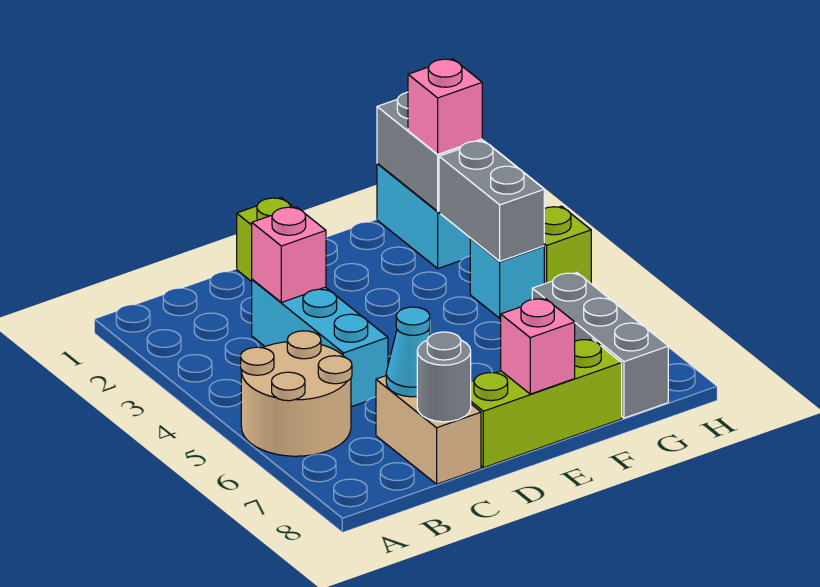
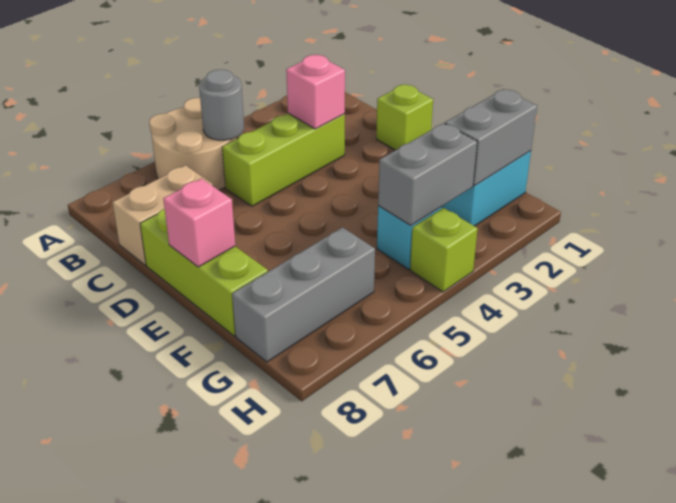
cyan 1x3 brick [252,279,388,407] -> lime 1x3 brick [222,113,345,206]
cyan 1x1 cone [386,307,430,397] -> none
grey 1x1 round brick [417,332,471,422] -> grey 1x1 round brick moved to [199,70,244,140]
pink 1x1 brick [408,59,482,154] -> none

